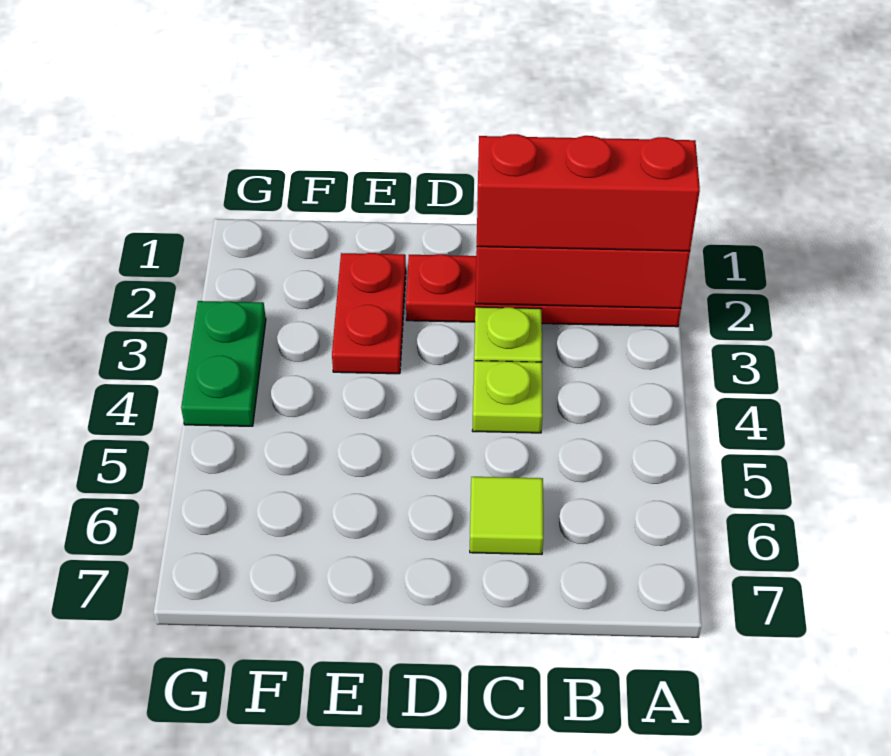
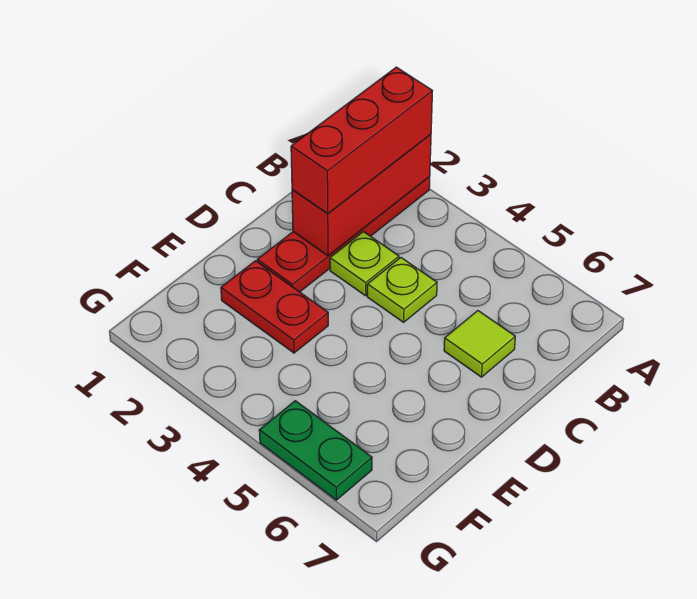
green 1x2 plate [181,301,266,426] -> green 1x2 plate moved to [259,401,372,500]

